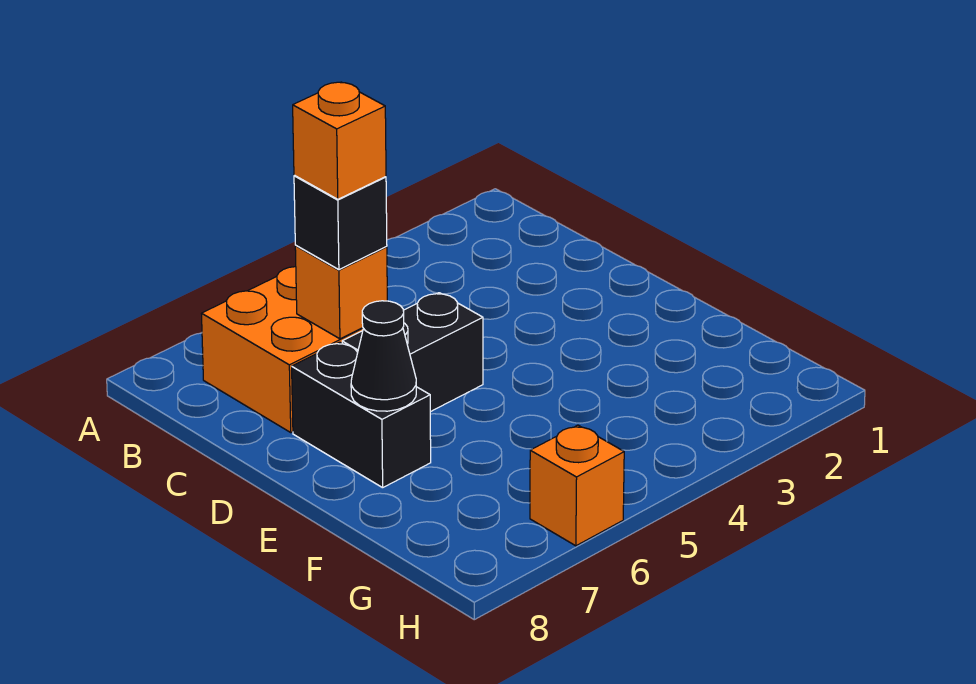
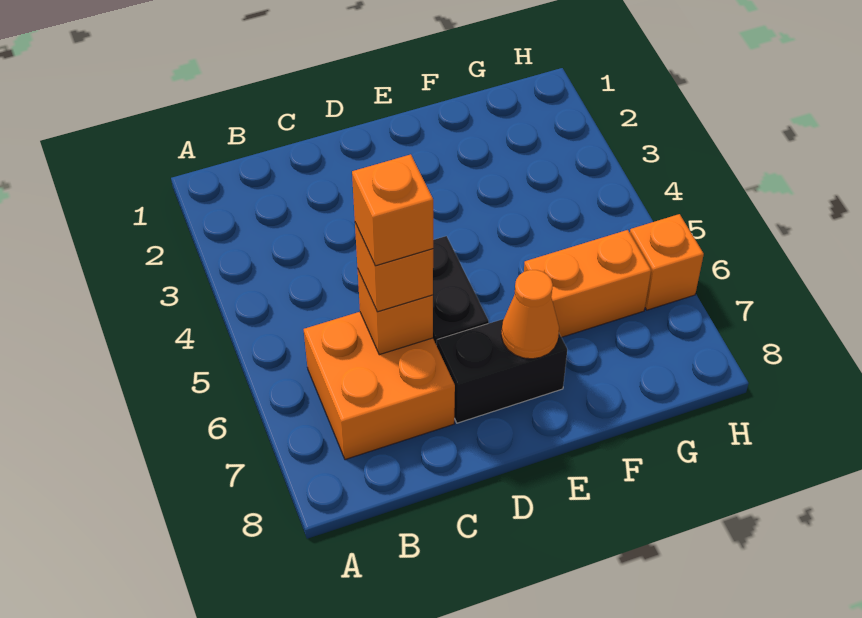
black 1x1 brick [294,175,387,270] -> orange 1x1 brick [355,223,433,312]
black 1x1 cone [351,301,416,411] -> orange 1x1 cone [501,270,559,359]
none -> orange 1x2 brick [524,230,651,337]

